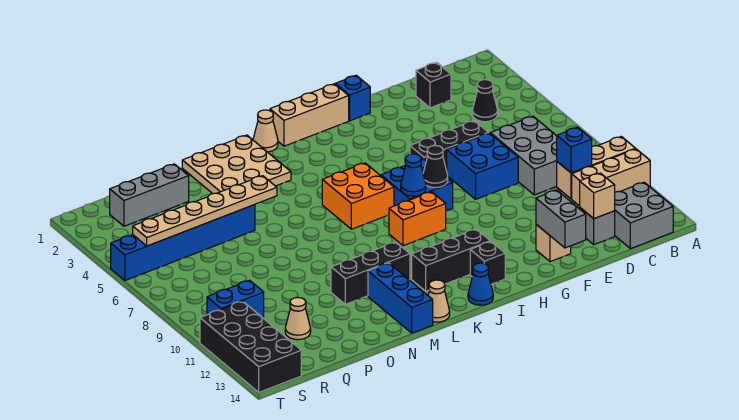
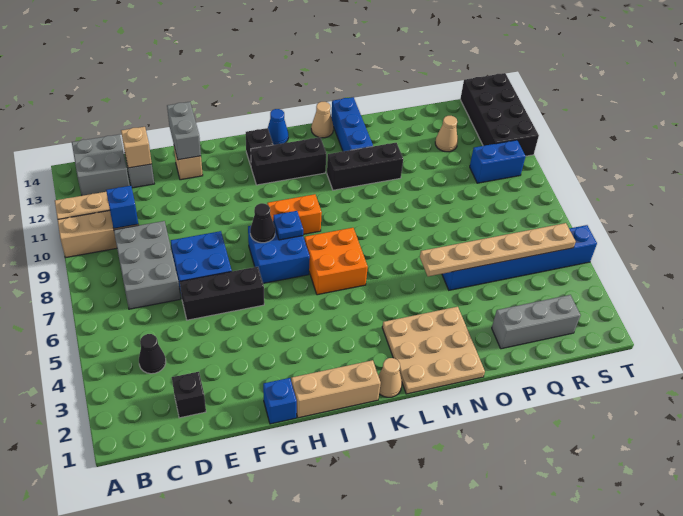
blue 1x1 cone [401,154,426,196] -> blue 1x1 plate [273,211,303,240]

